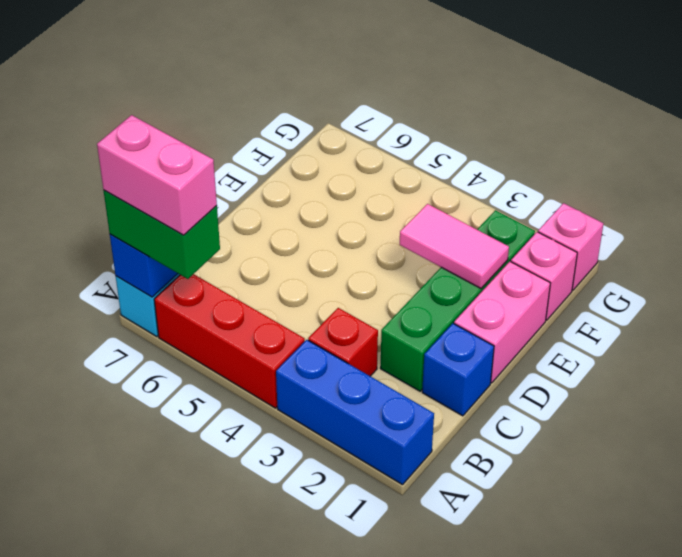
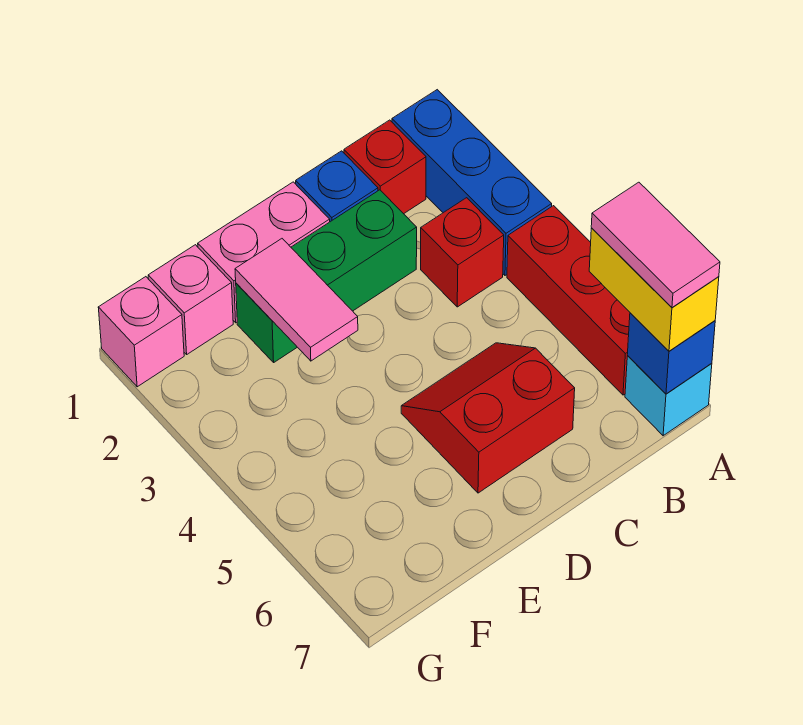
green 1x2 brick [104,190,220,279] -> yellow 1x2 brick [589,228,719,351]
pink 1x2 brick [97,115,217,235] -> pink 1x2 tile [591,182,720,307]
none -> red 1x1 brick [344,120,426,214]
green 1x4 brick [380,210,535,391] -> green 1x3 brick [236,190,417,362]
none -> red 2x2 slope [401,343,575,493]

